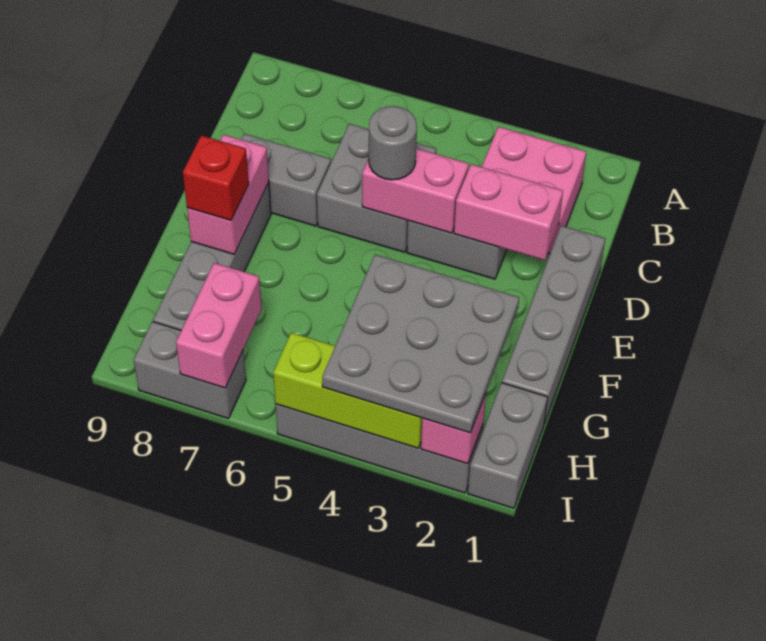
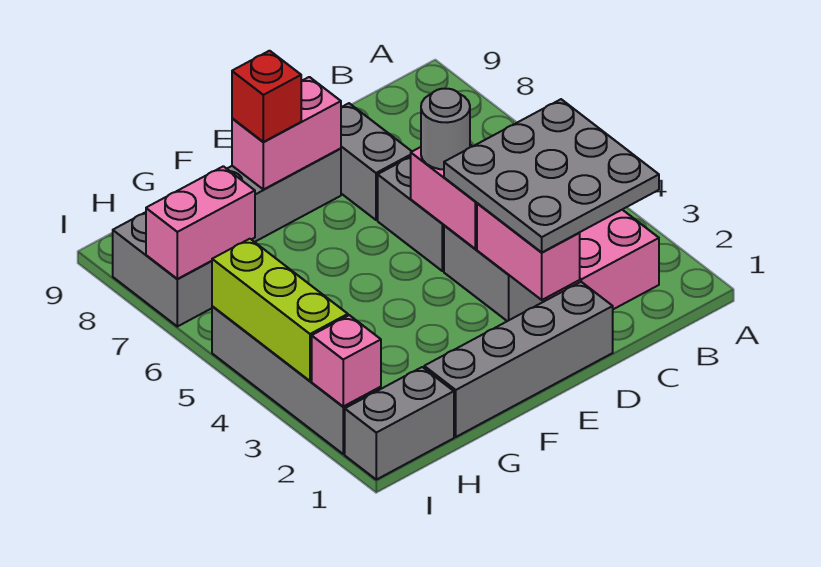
grey 3x3 plate [322,255,519,433] -> grey 3x3 plate moved to [444,99,659,252]

